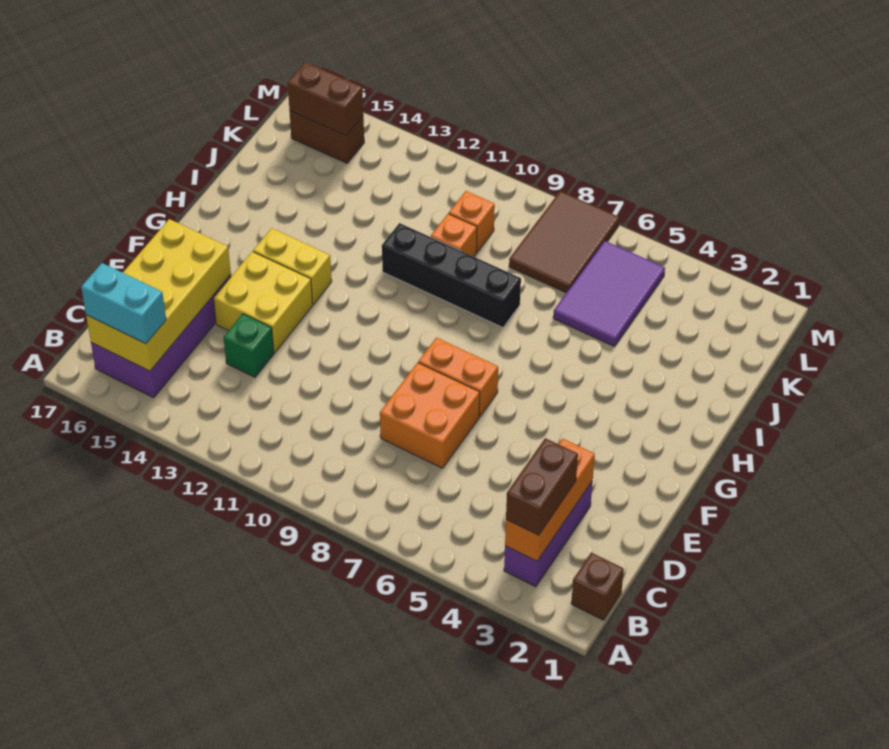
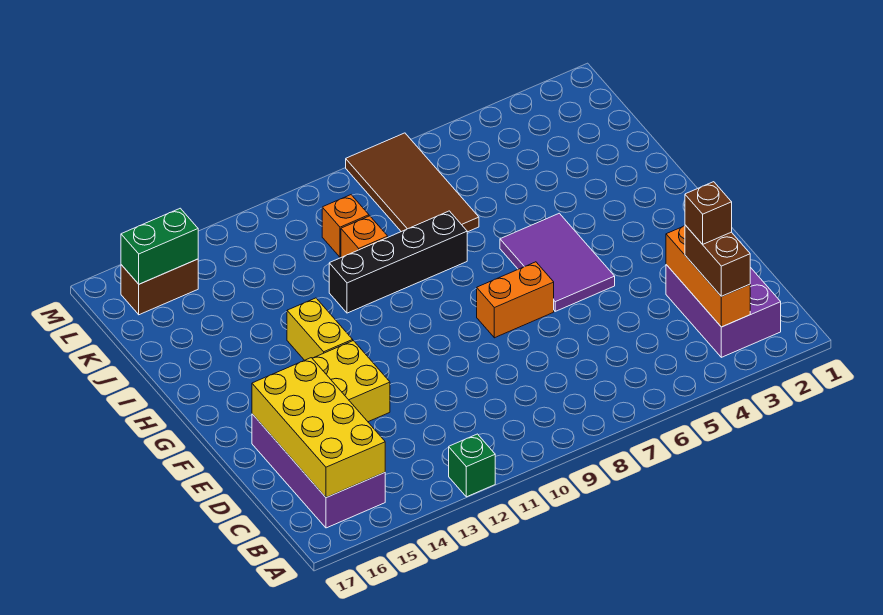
brown 1x1 brick [571,553,624,620] -> brown 1x1 brick moved to [685,182,732,244]
purple 1x3 brick [504,481,593,587] -> purple 2x3 brick [666,265,781,357]
cyan 1x2 brick [81,263,166,344] -> none
orange 2x2 brick [380,363,480,468] -> none
green 1x1 brick [224,314,274,377] -> green 1x1 brick moved to [449,434,495,497]
yellow 1x2 brick [253,228,332,304] -> yellow 1x2 brick turned to [287,298,353,360]
purple 2x3 tile [553,241,665,347] -> purple 2x3 tile moved to [500,213,615,311]
brown 2x3 tile [509,191,619,293] -> brown 2x4 tile [346,133,479,232]
brown 1x2 brick [288,62,363,136] -> green 1x2 brick [121,208,198,284]

